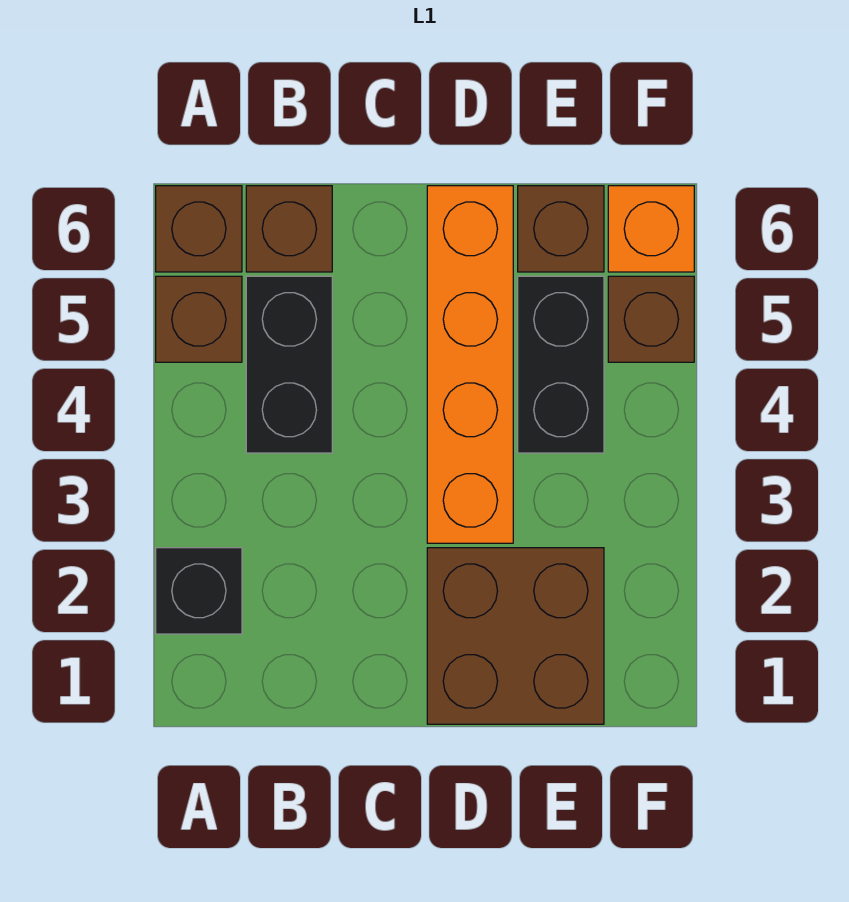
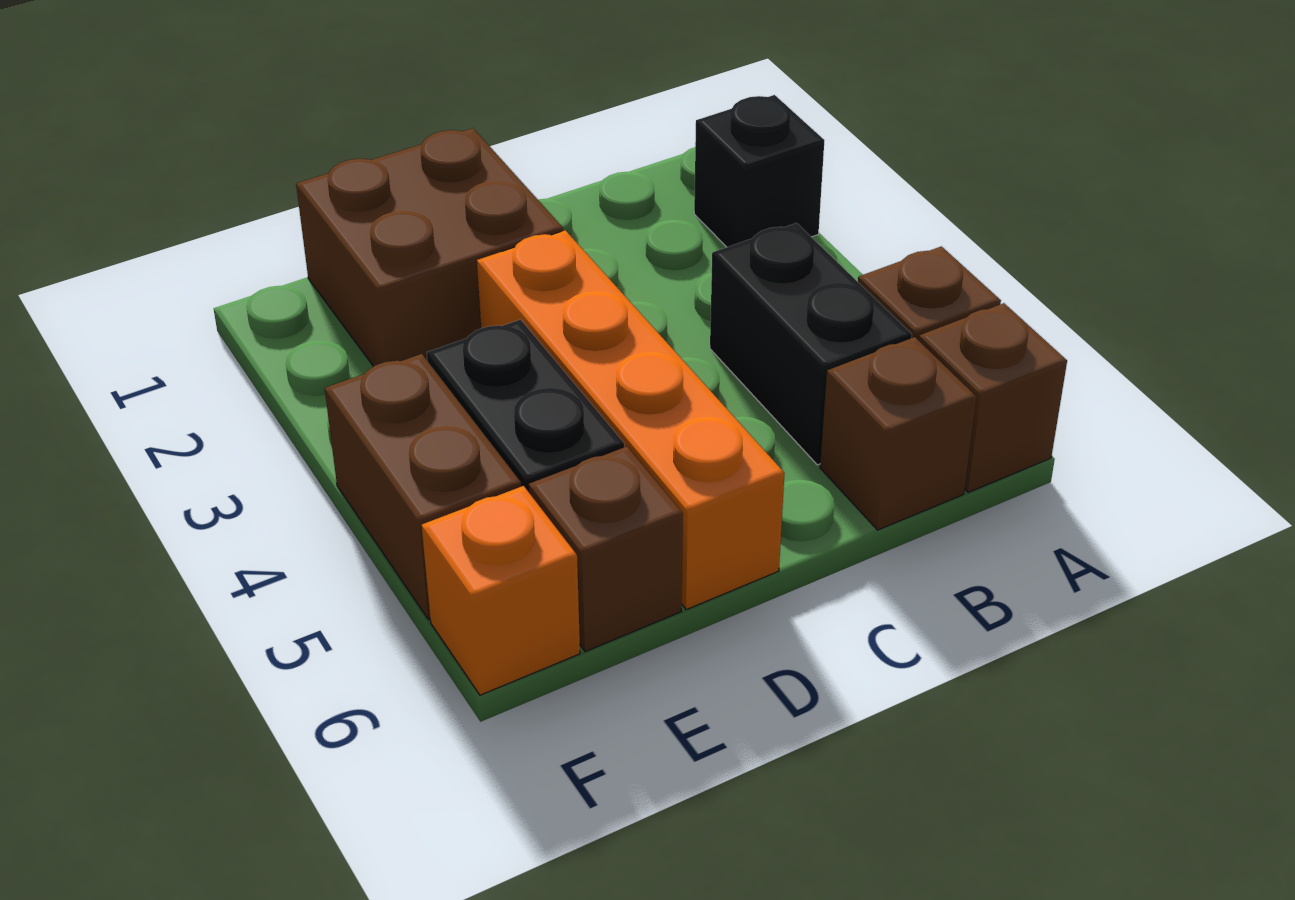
brown 1x1 brick [608,276,694,362] -> brown 1x2 brick [325,354,521,620]

